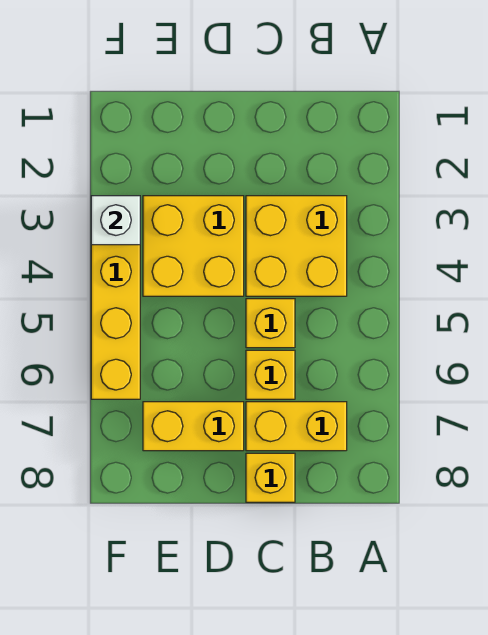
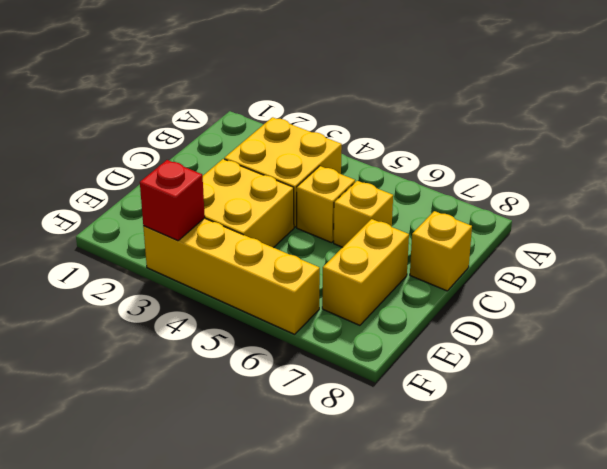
yellow 1x2 brick [246,402,347,451] -> none
white 1x1 brick [91,196,140,245] -> red 1x1 brick [140,160,205,241]

